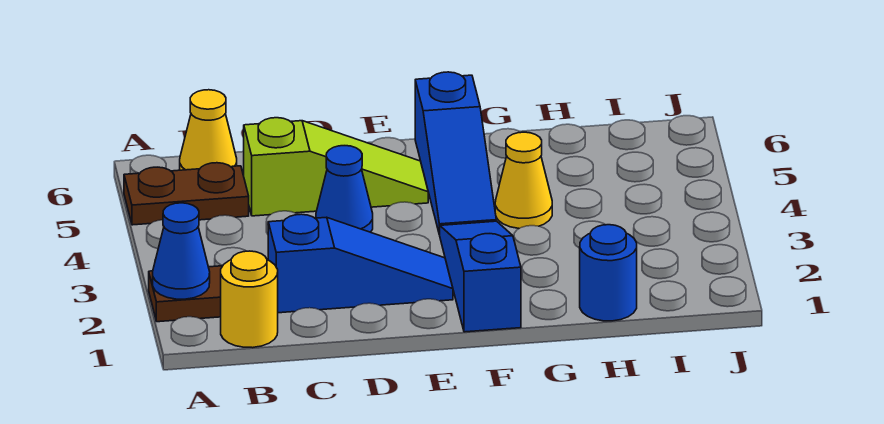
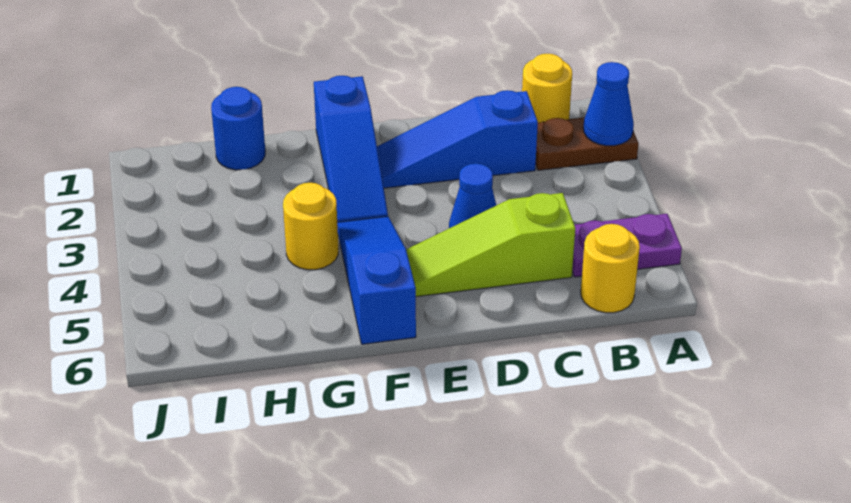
brown 1x2 plate [124,163,249,225] -> purple 1x2 plate [572,214,682,277]
yellow 1x1 cone [180,90,237,170] -> yellow 1x1 round brick [581,224,640,313]
yellow 1x1 cone [495,132,552,228] -> yellow 1x1 round brick [283,183,338,270]

